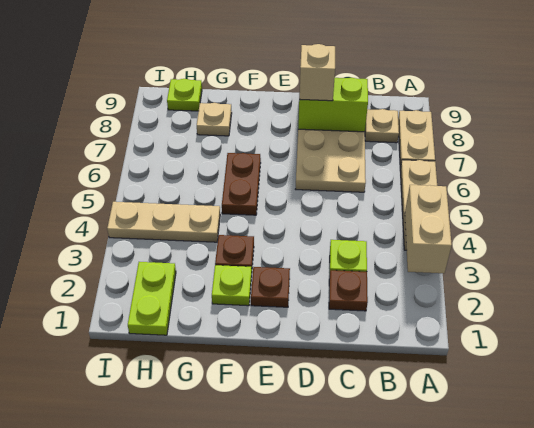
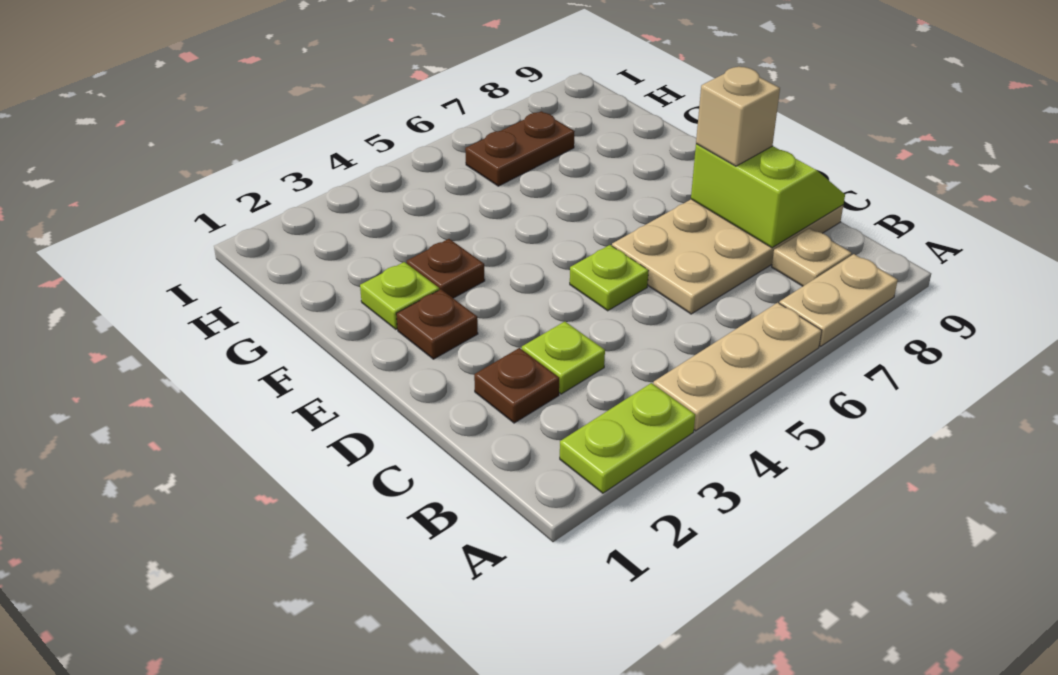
tan 1x2 brick [405,185,452,273] -> none
brown 1x2 plate [222,153,261,215] -> brown 1x2 plate moved to [465,111,575,186]
tan 1x3 plate [107,202,220,242] -> none
tan 1x1 plate [197,103,232,136] -> none
lime 1x2 plate [128,262,176,335] -> lime 1x2 plate moved to [560,383,695,493]
lime 1x1 plate [167,79,202,111] -> lime 1x1 plate moved to [570,245,649,311]

